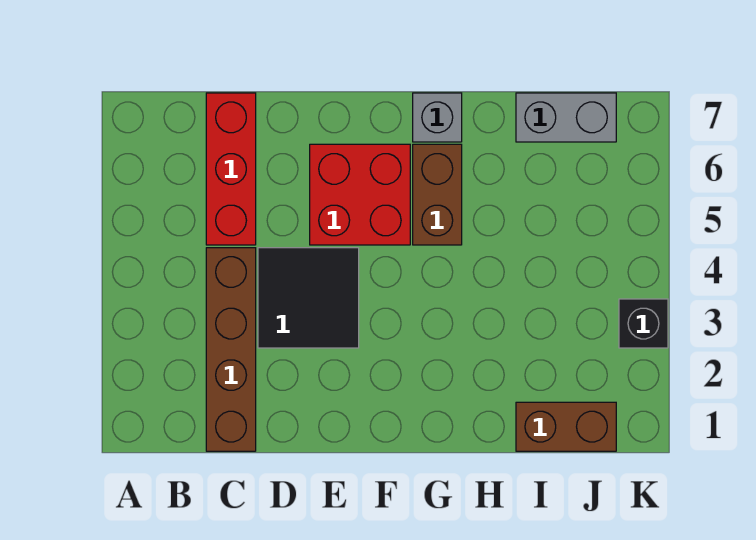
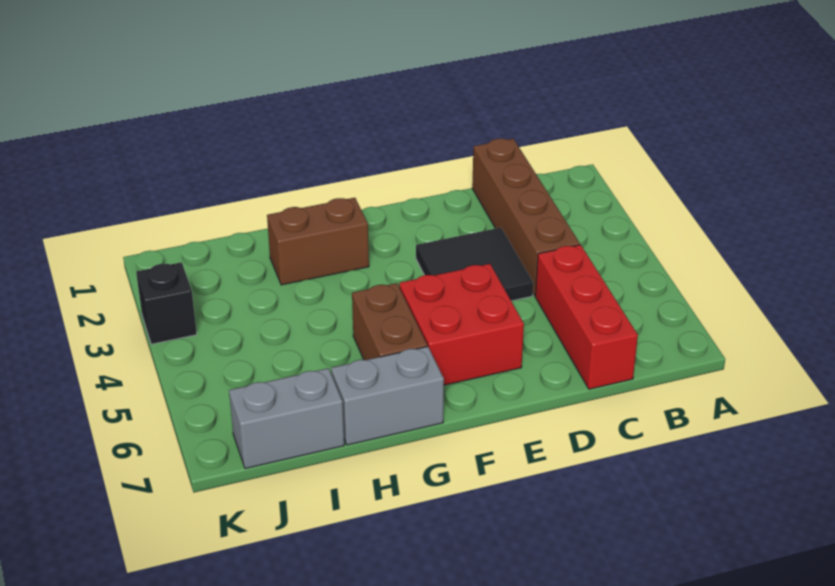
grey 1x1 brick [413,93,462,142] -> grey 1x2 brick [331,346,444,445]
brown 1x2 brick [516,402,616,451] -> brown 1x2 brick moved to [267,198,369,285]

